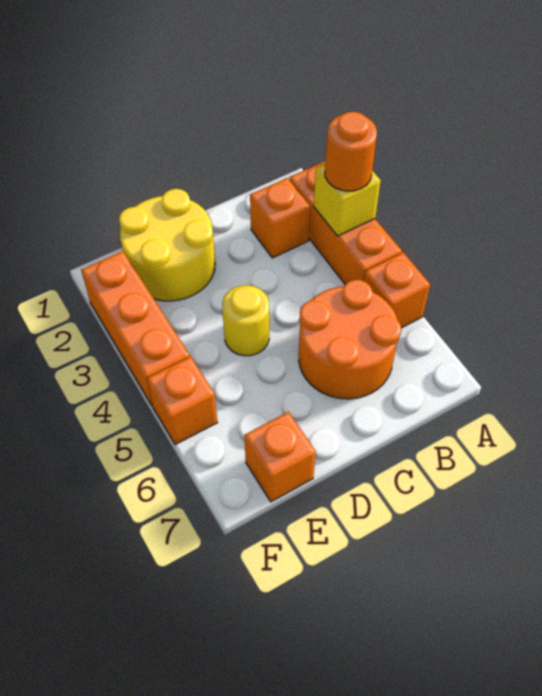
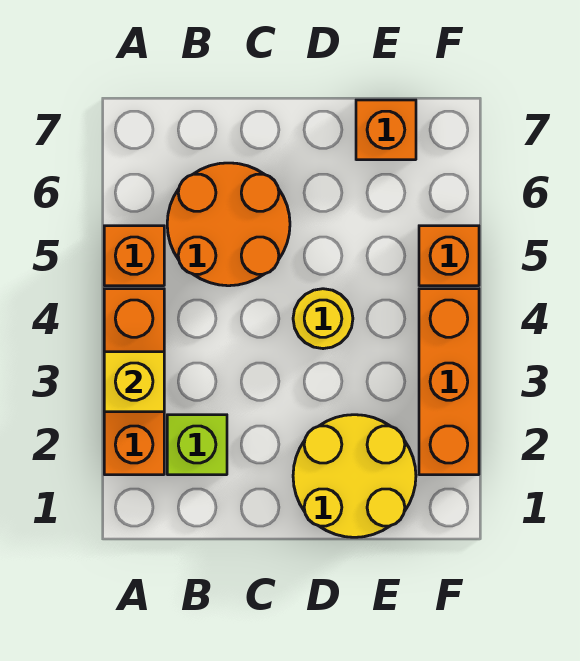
orange 1x1 round brick [325,112,377,191] -> none
orange 1x1 brick [250,178,310,258] -> lime 1x1 brick [167,415,227,475]

